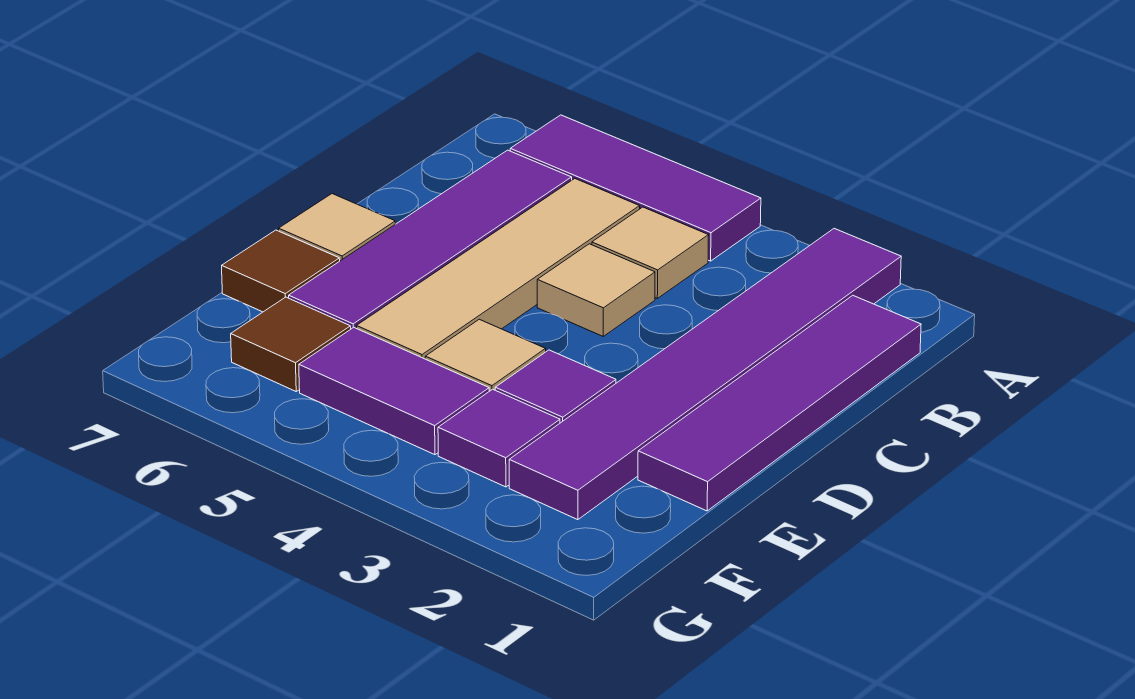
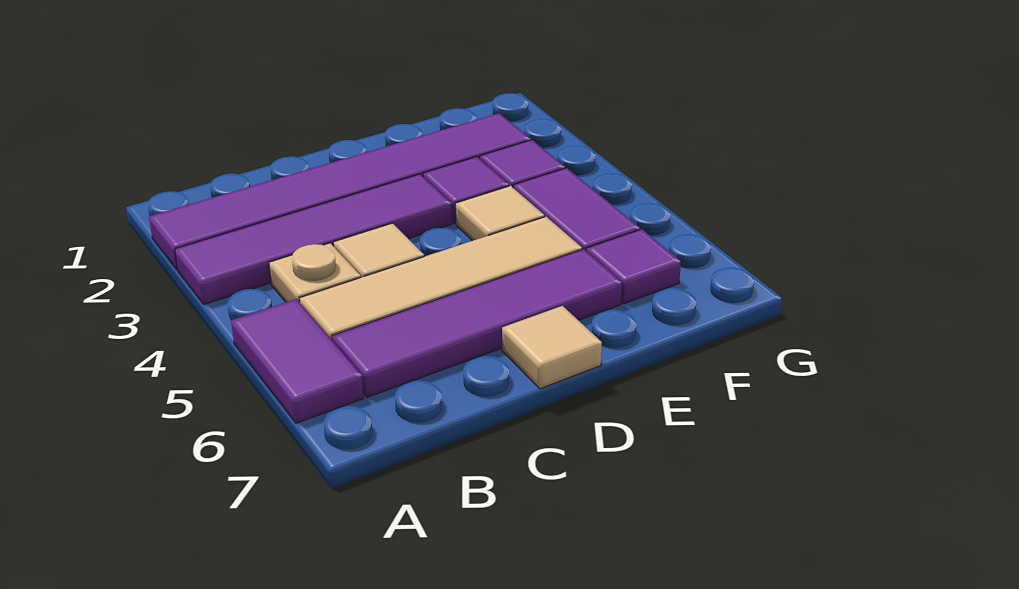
purple 1x3 tile [510,115,761,261] -> purple 1x2 tile [231,299,363,423]
purple 1x4 tile [638,295,921,511] -> purple 1x4 tile moved to [175,174,452,304]
tan 1x1 tile [592,207,709,298] -> tan 1x1 plate [269,243,361,303]
brown 1x1 tile [222,230,340,312] -> none
brown 1x1 tile [231,297,351,391] -> purple 1x1 tile [587,229,681,304]

